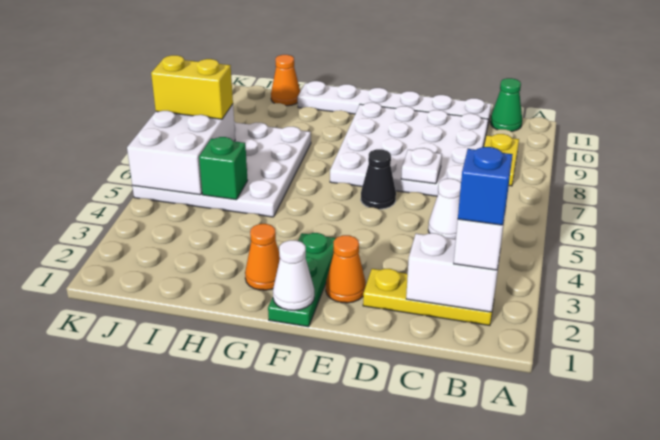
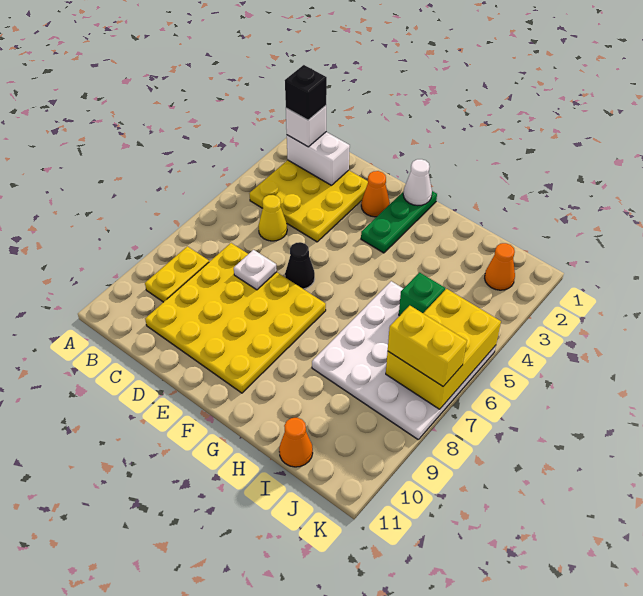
yellow 1x3 plate [363,269,495,326] -> yellow 3x3 plate [249,160,368,242]
blue 1x1 brick [458,147,513,225] -> black 1x1 brick [285,65,327,120]
green 1x1 cone [490,78,522,131] -> none
white 1x1 cone [428,179,461,239] -> yellow 1x1 cone [258,195,287,241]
white 4x4 plate [330,103,488,196] -> yellow 4x4 plate [145,243,326,393]
white 1x6 plate [298,81,491,128] -> none
orange 1x1 cone [245,224,280,290] -> orange 1x1 cone moved to [485,243,515,290]
white 2x3 brick [127,104,235,195] -> yellow 2x3 brick [386,289,501,409]

